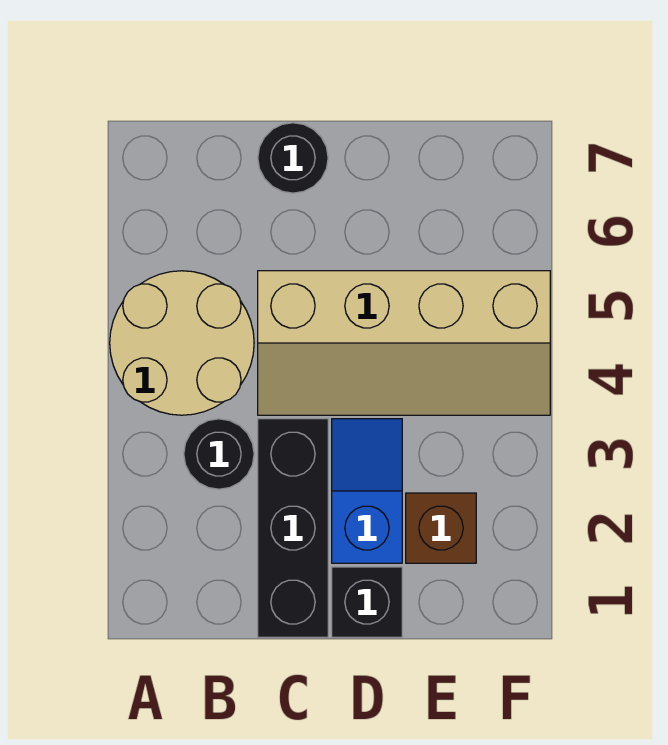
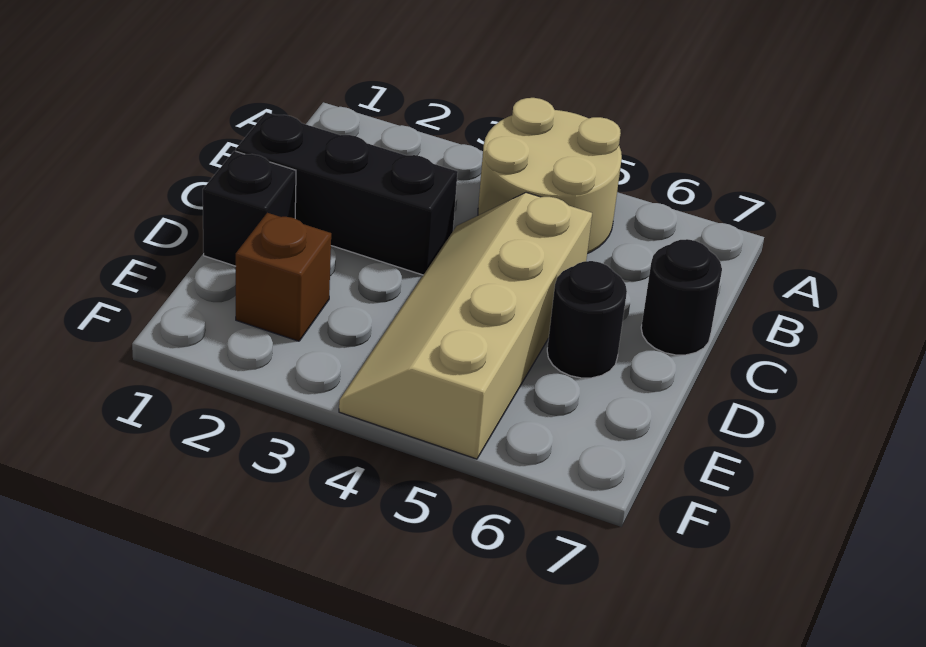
black 1x1 round brick [184,419,254,489] -> black 1x1 round brick moved to [547,261,627,378]
blue 1x2 slope [332,419,402,563] -> none

